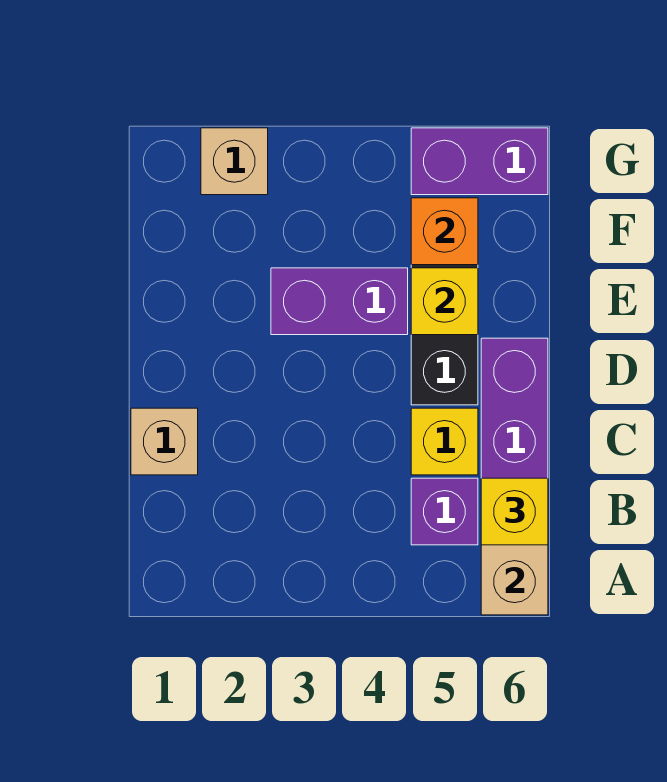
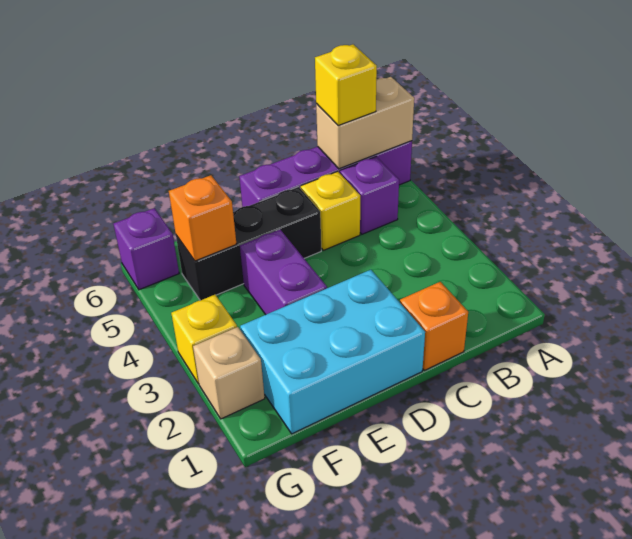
tan 1x1 brick [131,408,198,475] -> orange 1x1 brick [400,282,468,370]
none -> cyan 2x3 brick [240,270,425,434]
yellow 1x1 brick [411,268,478,335] -> yellow 1x1 brick moved to [171,295,237,384]
purple 1x2 brick [411,128,548,195] -> purple 1x1 brick [114,208,179,290]

